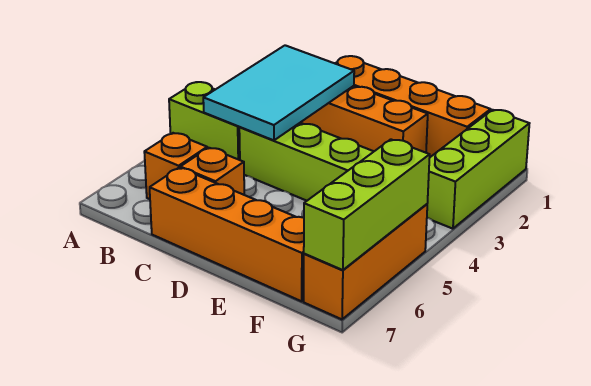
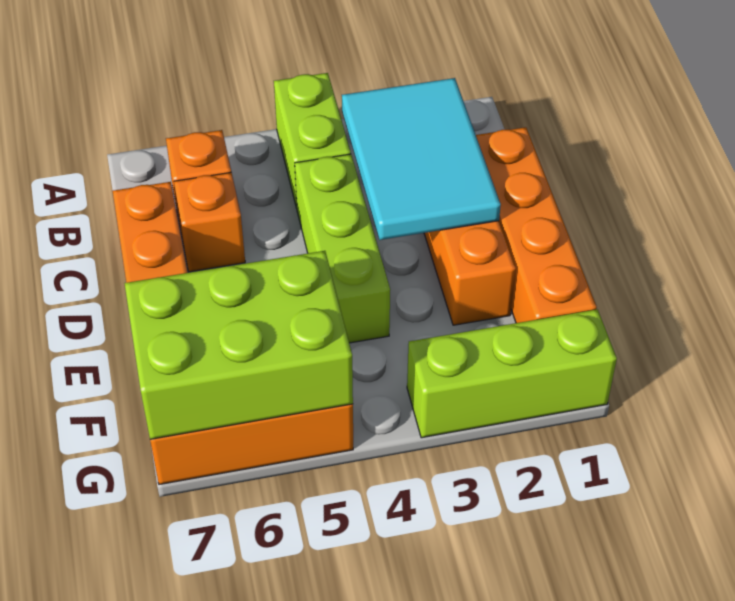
cyan 2x3 tile [203,45,354,140] -> cyan 2x3 tile turned to [342,78,501,240]
lime 1x3 brick [304,139,430,270] -> lime 2x3 brick [124,251,353,439]

